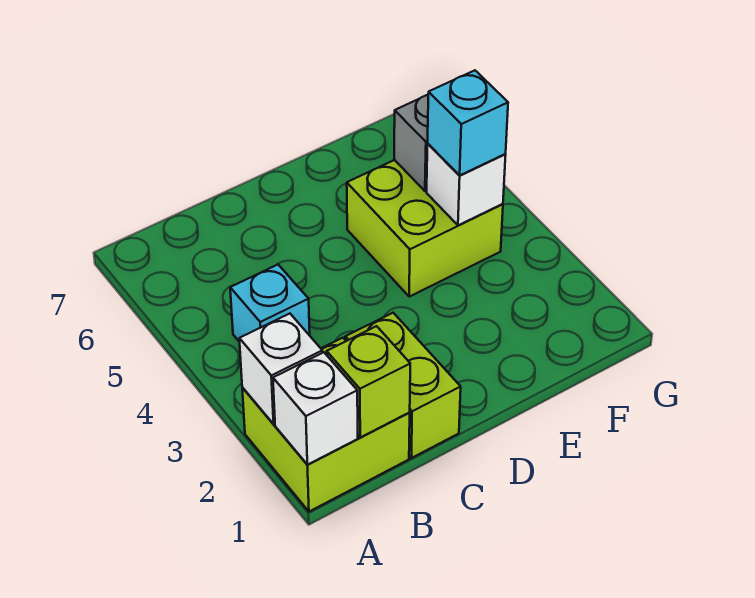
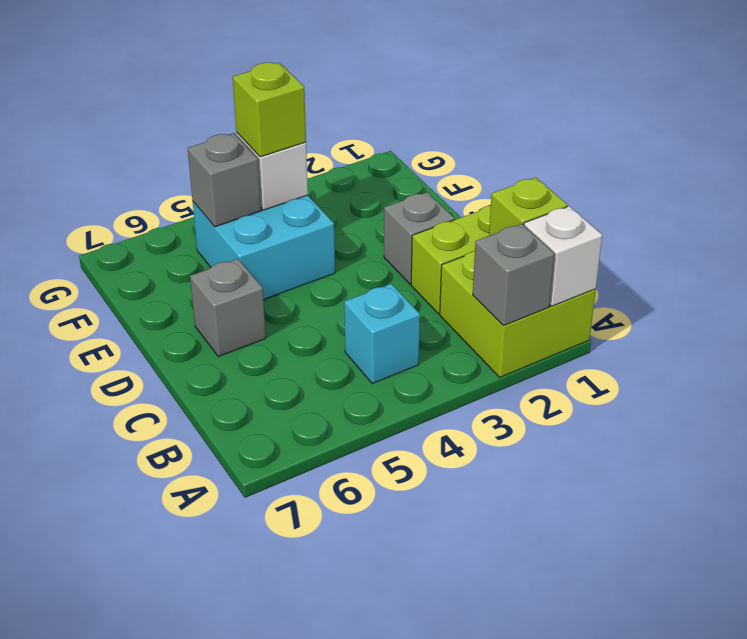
white 1x1 brick [239,314,322,424] -> grey 1x1 brick [473,224,554,326]
none -> grey 1x1 brick [384,192,455,284]
none -> grey 1x1 brick [190,259,266,356]
lime 2x2 brick [347,160,503,297] -> cyan 2x2 brick [193,195,335,300]
cyan 1x1 brick [428,70,508,176] -> lime 1x1 brick [233,63,306,157]

